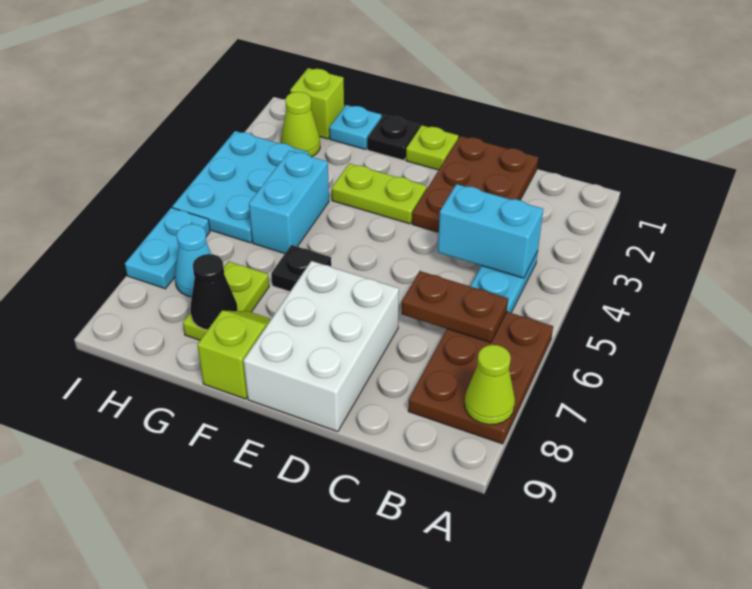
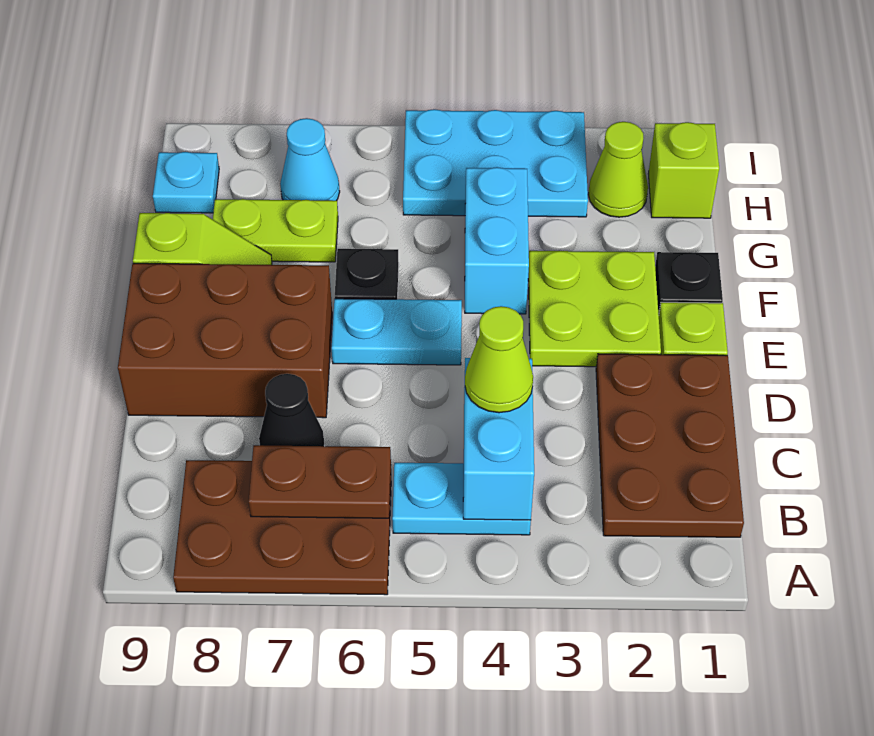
lime 1x1 cone [465,345,515,425] -> lime 1x1 cone moved to [465,306,533,413]
brown 1x2 plate [401,271,508,343] -> brown 1x2 plate turned to [249,445,391,518]
brown 2x3 plate [412,136,538,232] -> brown 2x3 plate turned to [596,354,744,537]
white 2x3 brick [243,261,399,432] -> brown 2x3 brick [118,263,332,418]
lime 1x2 plate [332,164,427,224] -> lime 2x2 plate [528,251,661,367]
cyan 1x1 plate [329,105,382,150] -> cyan 1x1 plate moved to [153,152,219,213]
cyan 1x2 brick [249,151,329,254] -> cyan 1x2 brick turned to [465,167,529,314]
black 1x1 cone [190,254,238,330] -> black 1x1 cone moved to [259,374,324,446]
cyan 1x2 plate [125,208,210,289] -> cyan 1x2 plate moved to [332,299,462,365]

